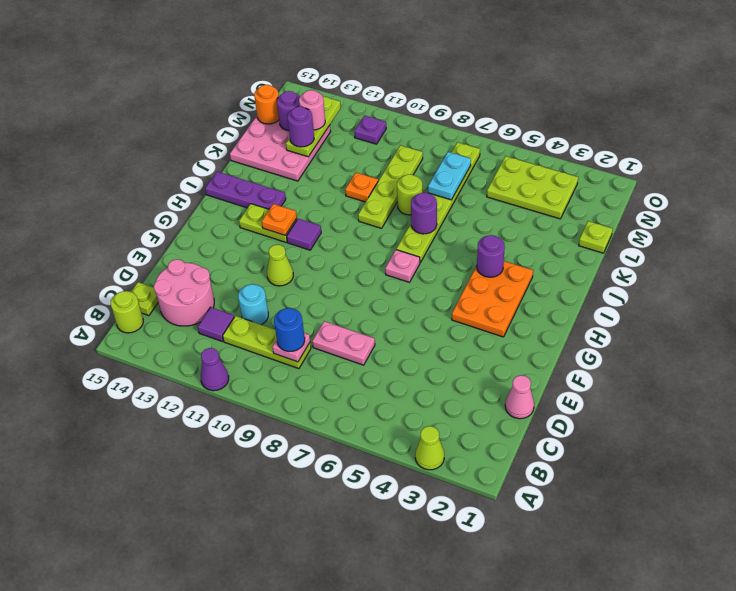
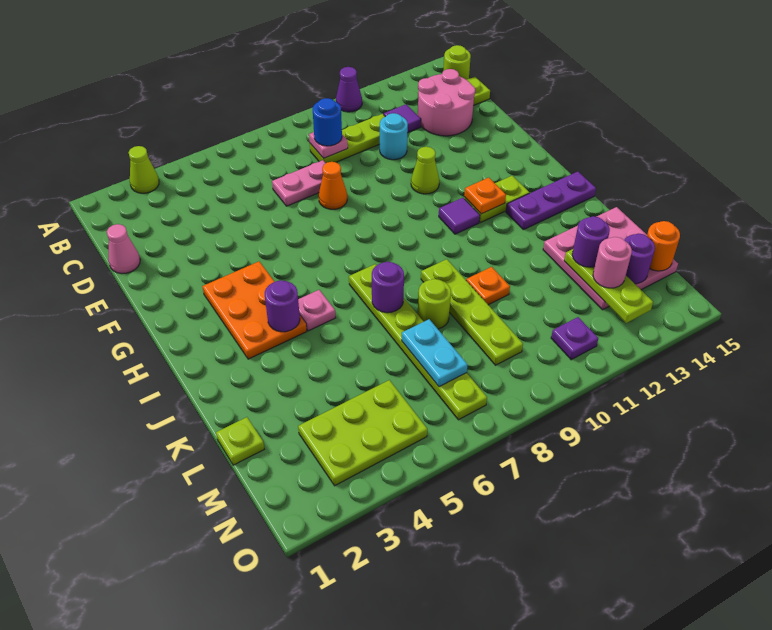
none -> orange 1x1 cone [319,162,347,209]
pink 1x1 plate [385,250,420,282] -> pink 1x1 plate moved to [298,290,335,331]

